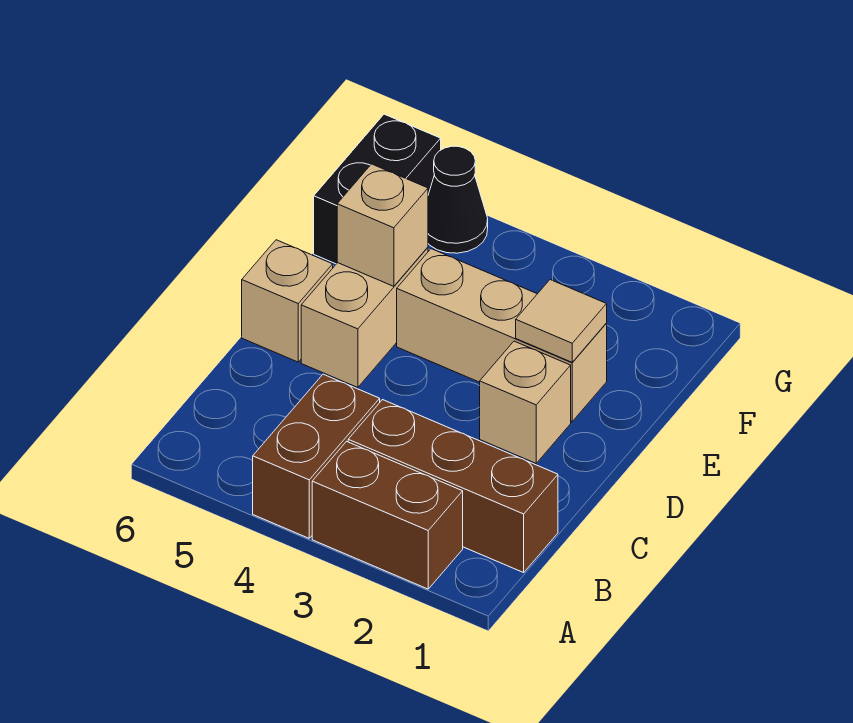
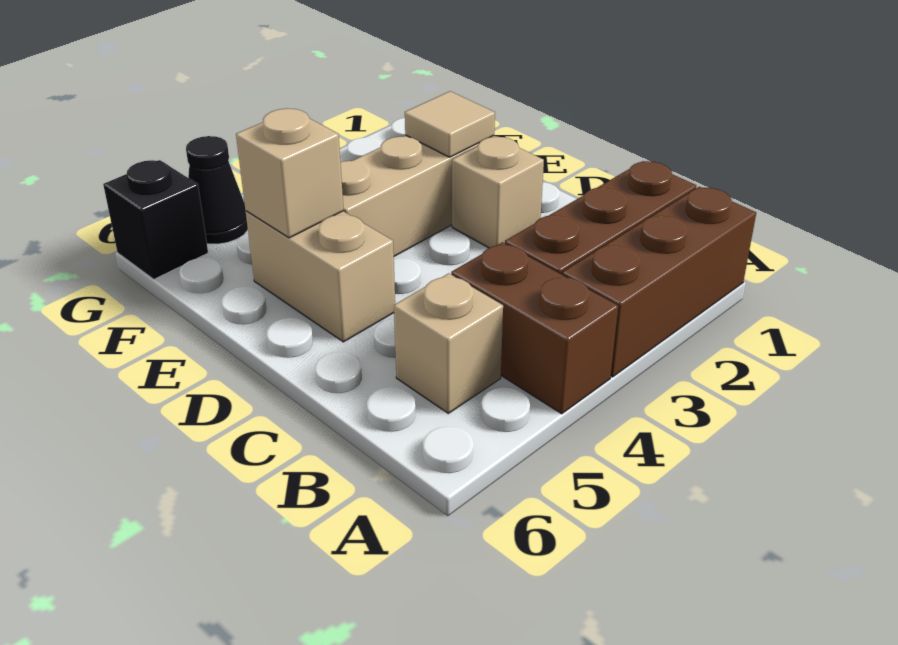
brown 1x2 brick [312,442,463,589] -> brown 1x3 brick [562,187,756,377]
tan 1x1 brick [242,240,333,362] -> tan 1x1 brick moved to [394,273,503,413]
black 1x2 brick [314,114,441,264] -> black 1x1 brick [103,160,208,279]

